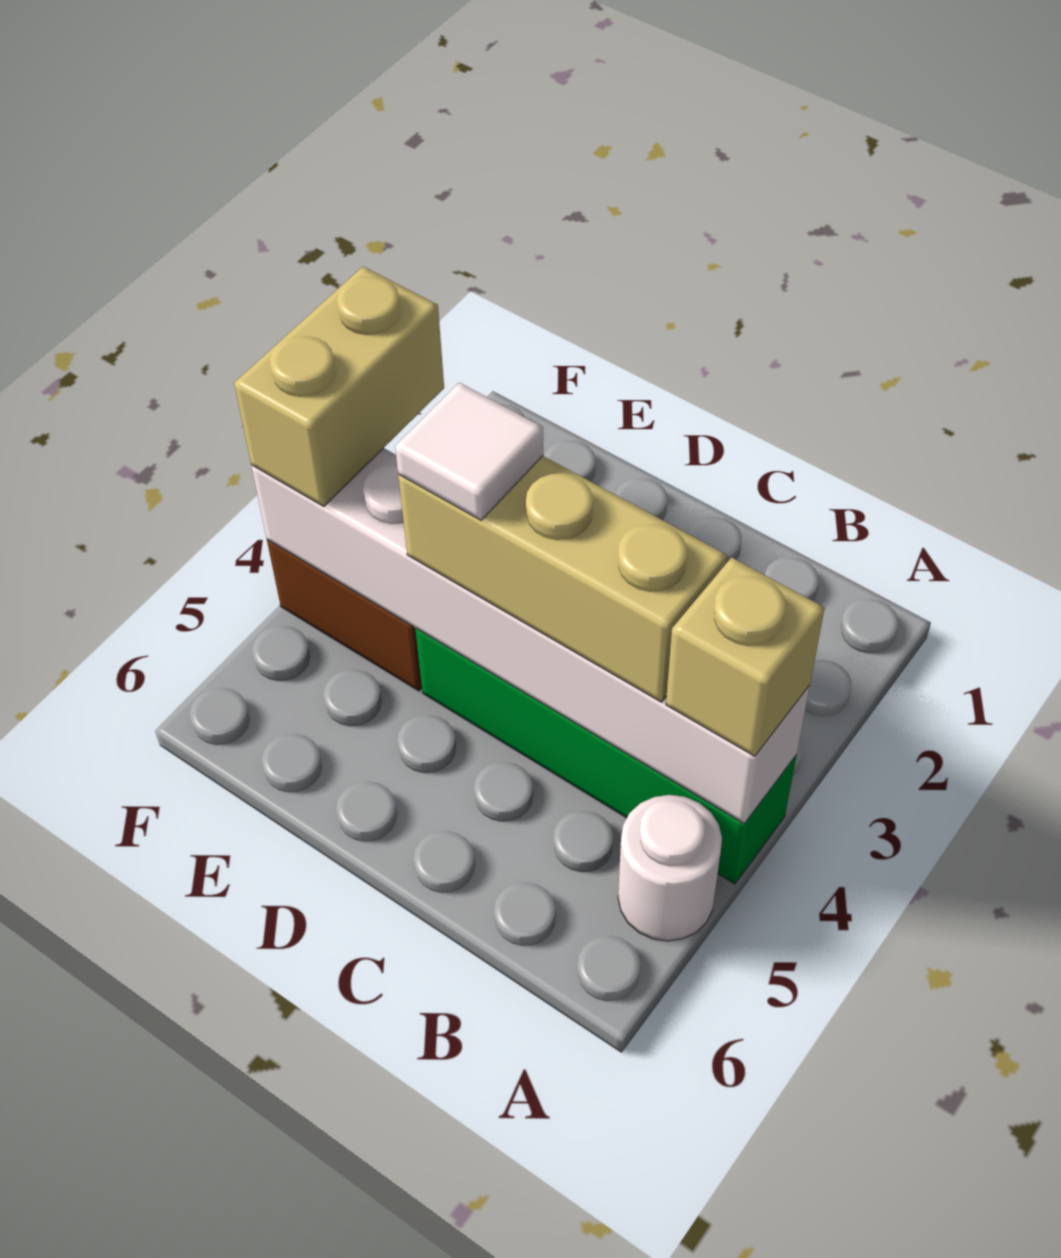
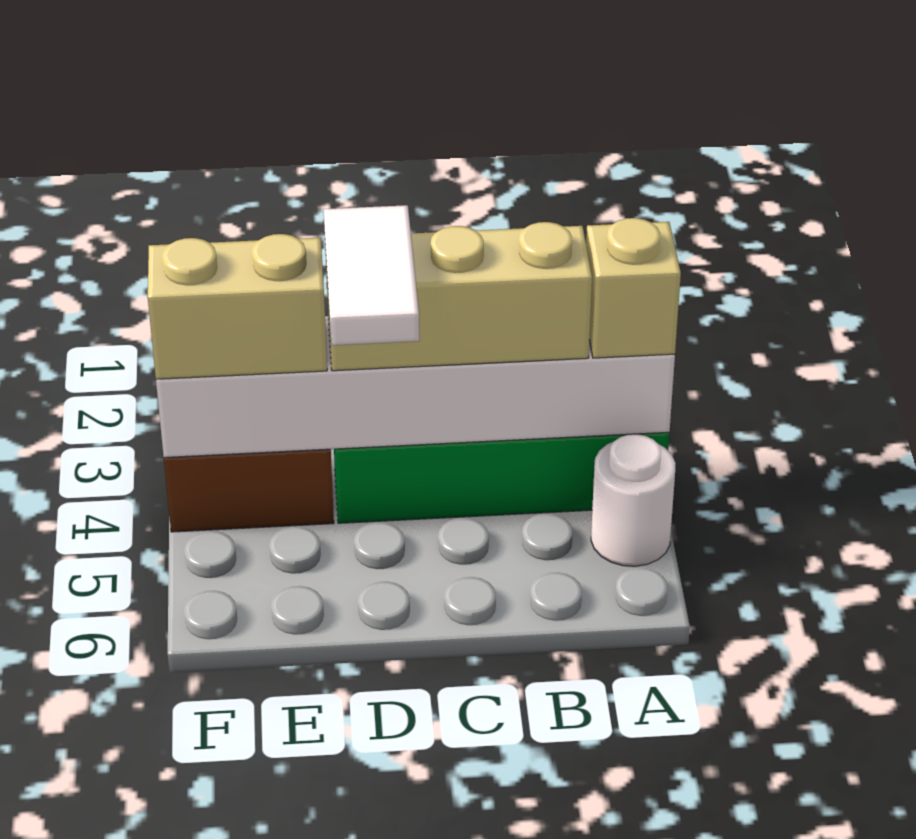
white 1x1 tile [395,383,543,520] -> white 1x2 tile [324,205,419,345]
tan 1x2 brick [234,267,444,507] -> tan 1x2 brick turned to [148,234,327,379]

